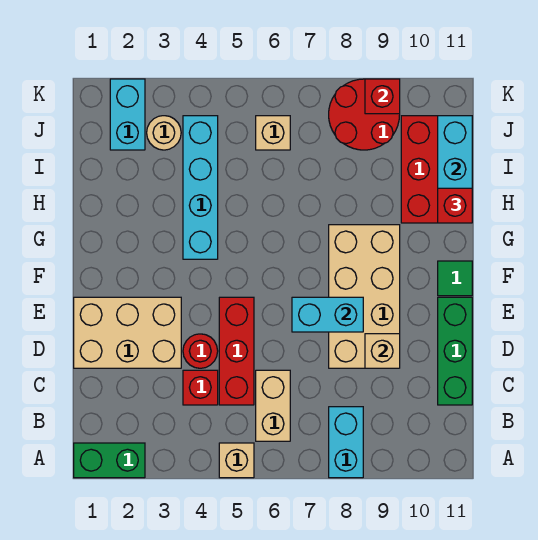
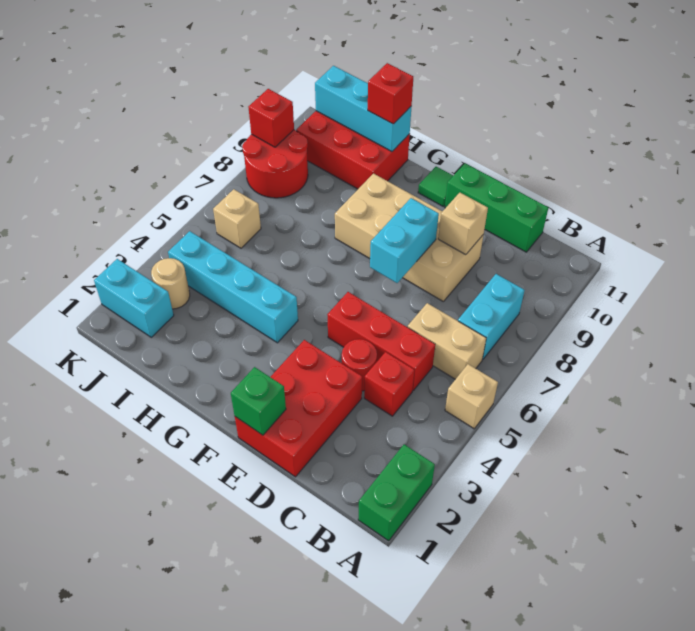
cyan 1x2 brick [329,407,363,478] -> cyan 1x2 brick turned to [458,274,525,360]
tan 2x3 brick [74,297,181,368] -> red 2x3 brick [235,340,362,477]
none -> green 1x1 brick [231,367,286,435]

